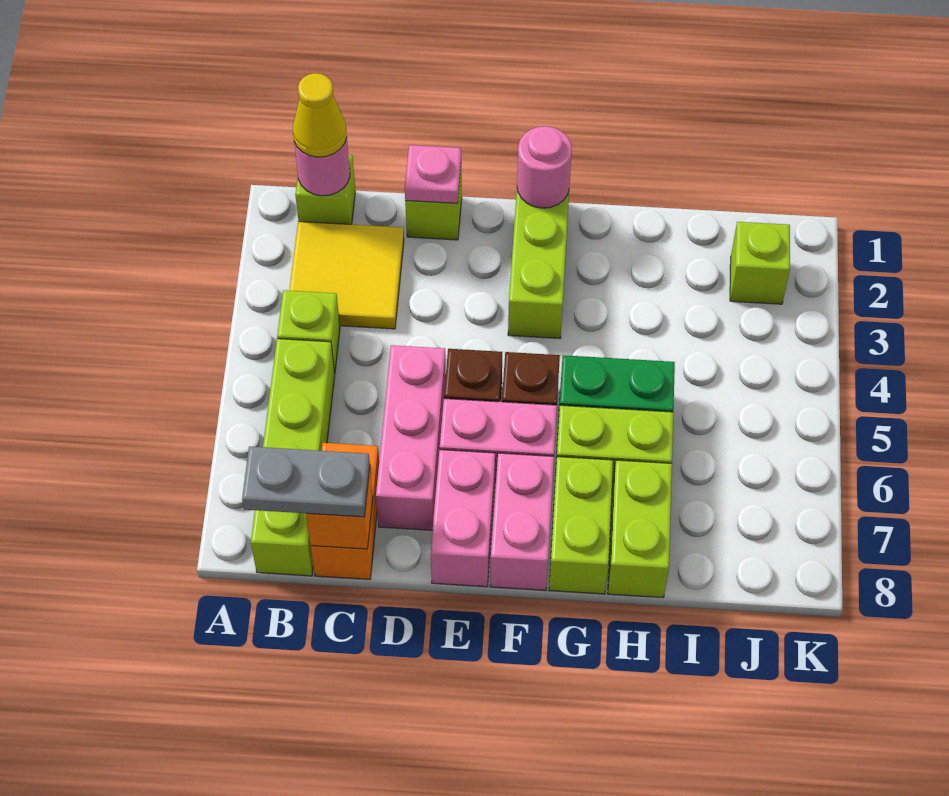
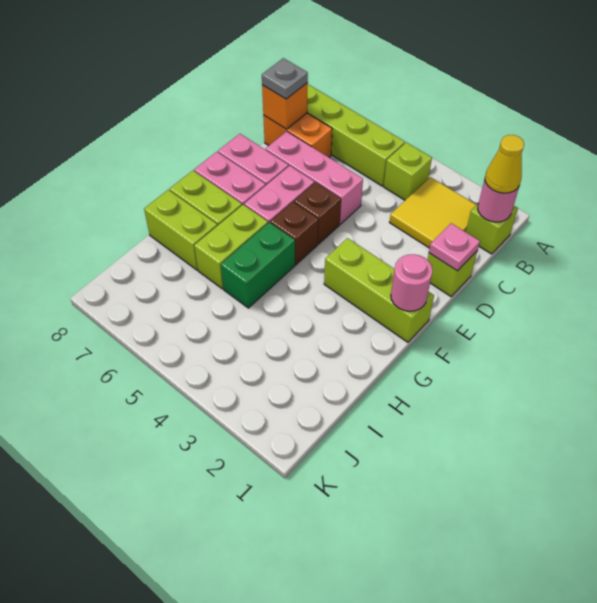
grey 1x2 plate [242,446,370,517] -> grey 1x1 plate [262,58,308,99]
lime 1x1 brick [730,222,790,304] -> none

